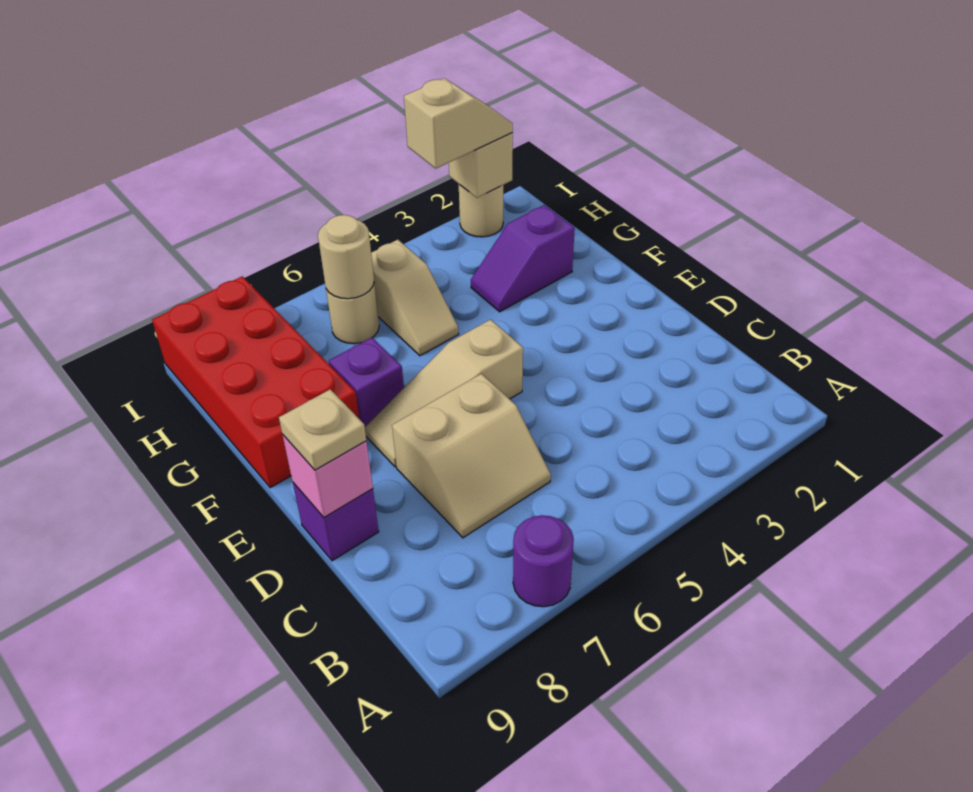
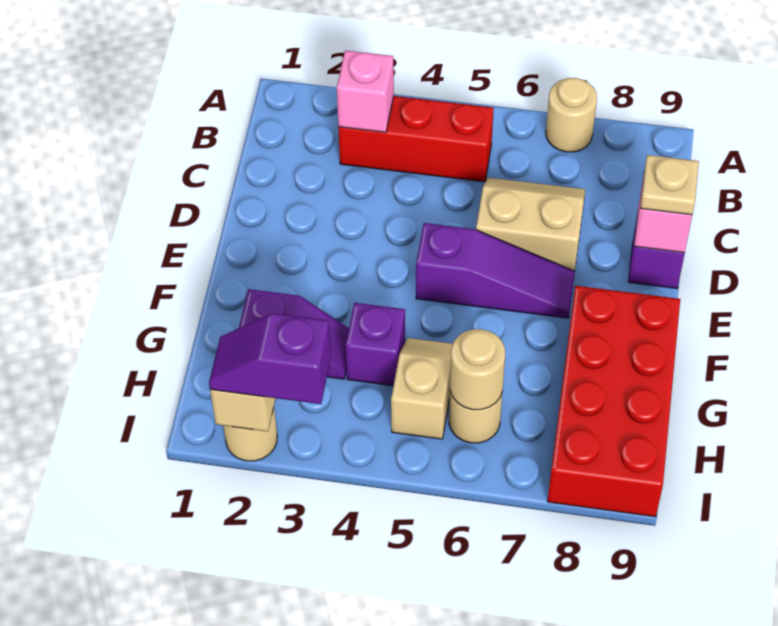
purple 1x1 round brick [513,515,574,607] -> tan 1x1 round brick [546,78,597,152]
none -> red 1x3 brick [338,96,494,182]
none -> pink 1x1 brick [337,50,394,132]
tan 1x3 slope [365,320,523,467] -> purple 1x3 slope [416,223,575,318]
purple 1x1 brick [329,338,404,427] -> purple 1x1 brick moved to [346,303,405,386]
tan 1x2 slope [404,78,513,168] -> purple 1x2 slope [209,313,331,404]

